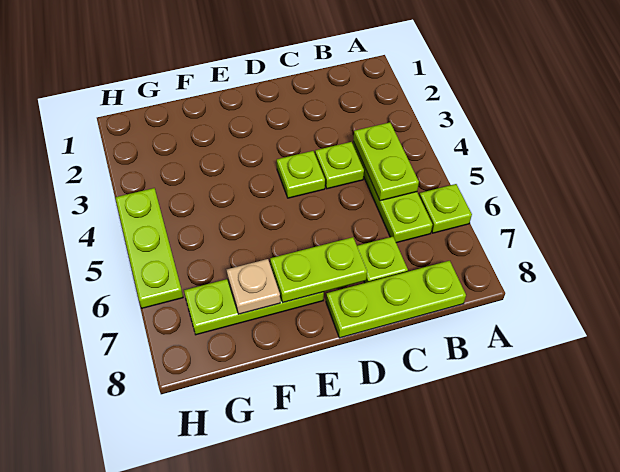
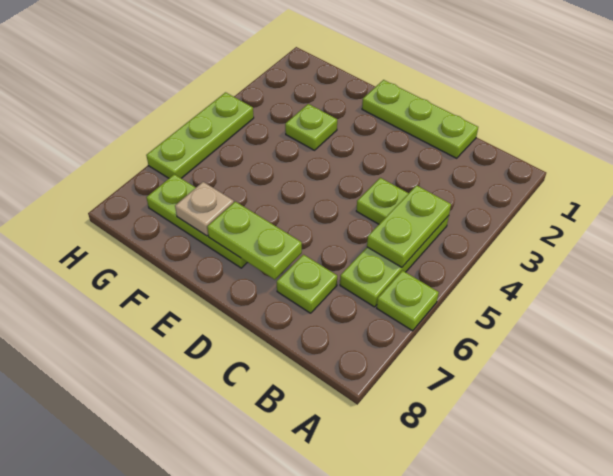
lime 1x3 plate [326,261,466,338] -> lime 1x3 plate moved to [362,80,478,158]
lime 1x1 plate [277,151,325,198] -> lime 1x1 plate moved to [285,104,337,150]

